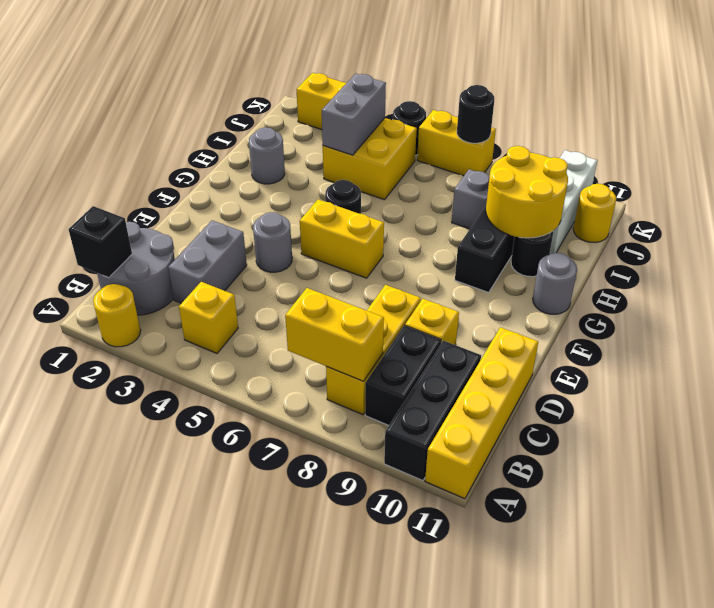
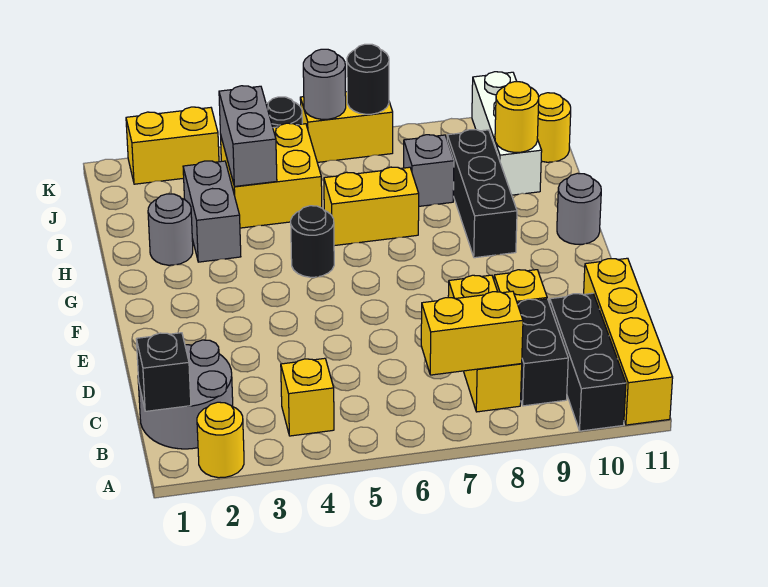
grey 1x2 brick [168,220,247,303] -> grey 1x2 brick moved to [183,161,241,262]
grey 1x1 round brick [253,212,292,272] -> grey 1x1 round brick moved to [303,49,346,119]
yellow 1x2 brick [300,199,384,278] -> yellow 1x2 brick moved to [324,167,419,246]
yellow 2x2 round brick [486,146,568,238] -> yellow 1x1 round brick [495,82,539,152]
black 1x1 round brick [511,231,553,277] -> none

